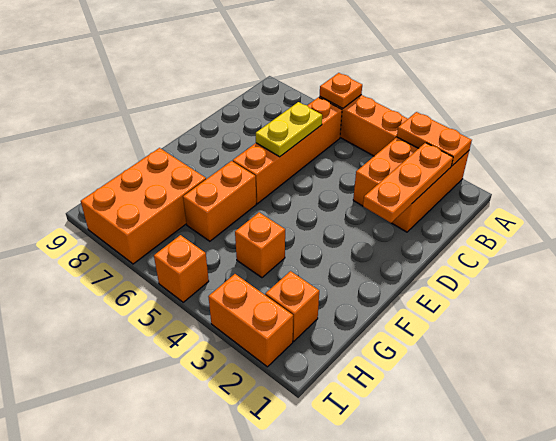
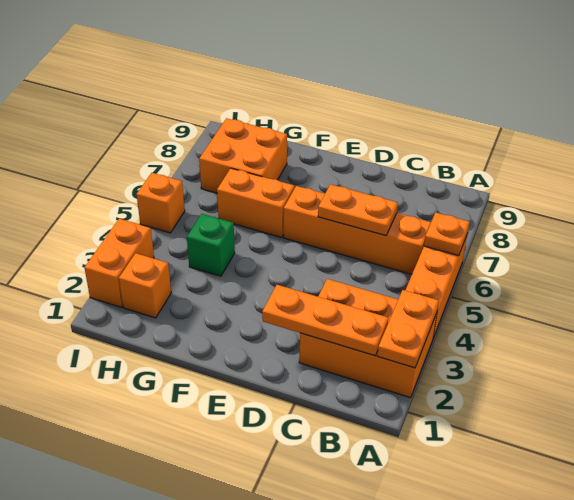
yellow 1x2 plate [256,102,322,157] -> orange 1x2 plate [318,184,398,236]
orange 1x1 brick [235,212,285,278] -> green 1x1 brick [187,214,235,276]
orange 2x3 brick [81,148,206,264] -> orange 2x2 brick [199,118,287,193]

